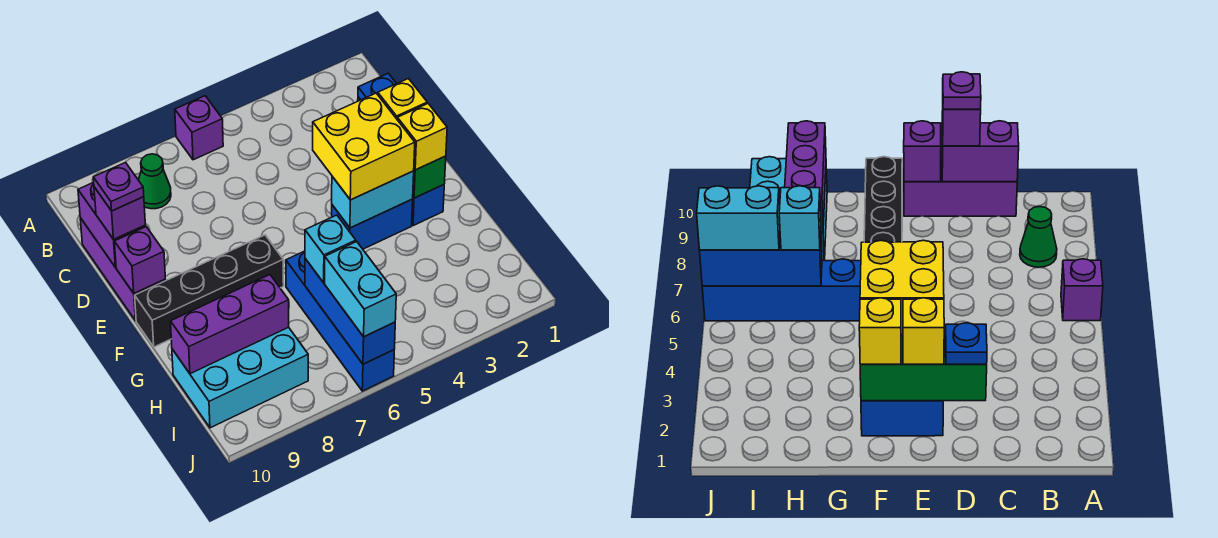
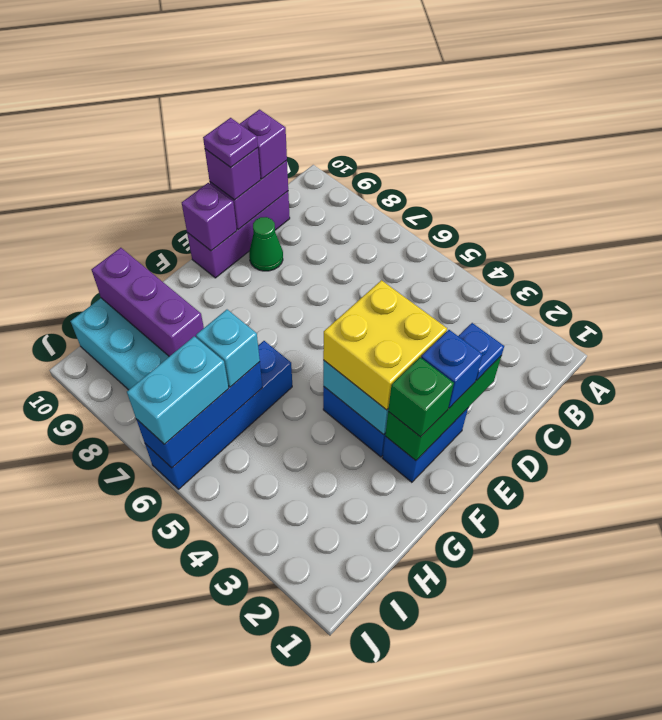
purple 1x1 brick [175,96,223,160] -> purple 1x1 brick moved to [240,110,287,179]
green 1x1 cone [139,154,171,209] -> green 1x1 cone moved to [249,217,283,271]
yellow 1x1 brick [378,79,427,119] -> blue 1x1 brick [421,330,483,408]
yellow 1x1 brick [397,104,447,170] -> green 1x1 brick [388,357,454,437]
black 1x4 brick [135,235,284,347] -> none

